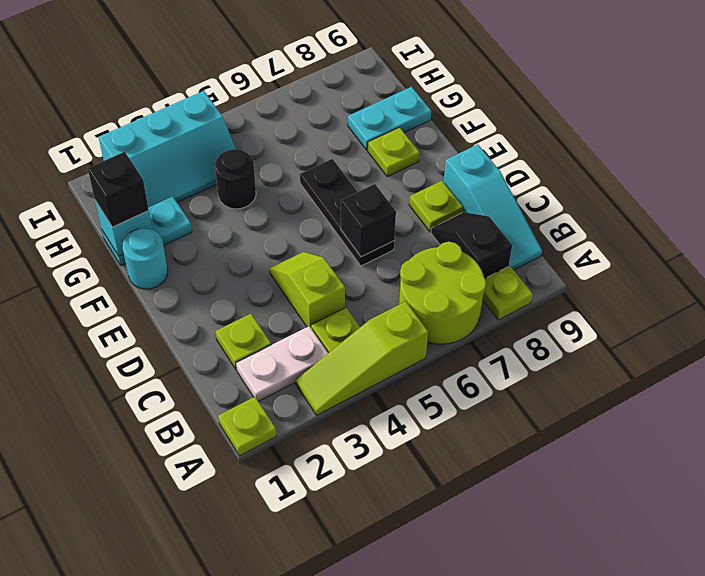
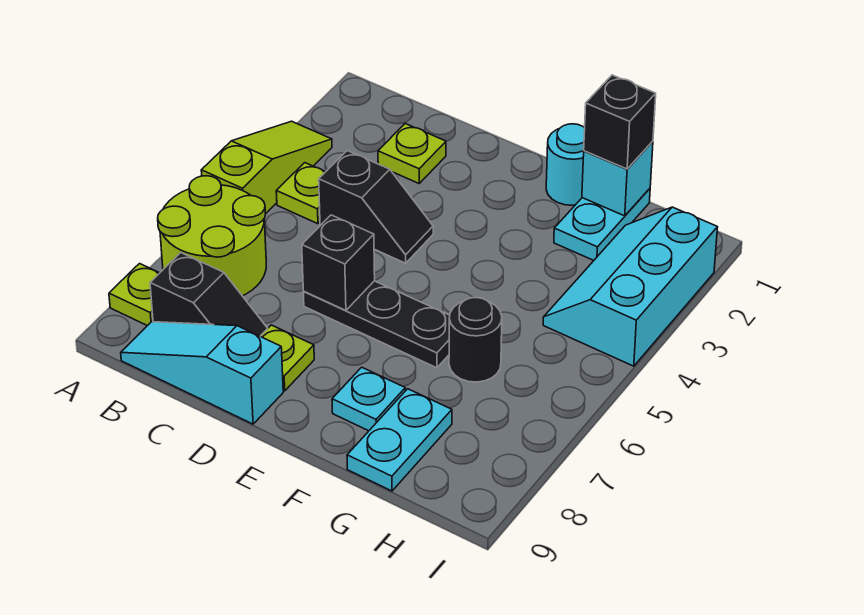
lime 1x1 plate [218,397,276,456] -> none
white 1x2 plate [236,326,328,401] -> none
lime 1x2 slope [270,252,345,328] -> black 1x2 slope [319,151,433,263]
lime 1x1 plate [368,127,420,177] -> cyan 1x1 plate [332,367,405,431]
black 1x1 round brick [215,149,256,209] -> black 1x1 round brick moved to [449,298,502,382]

